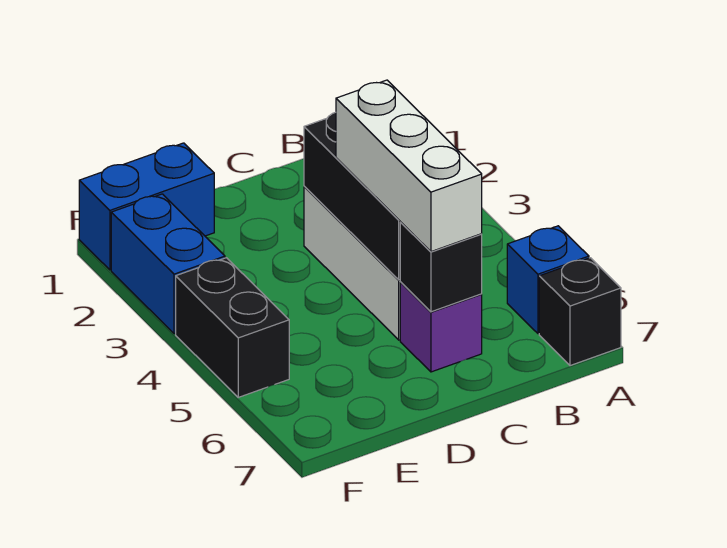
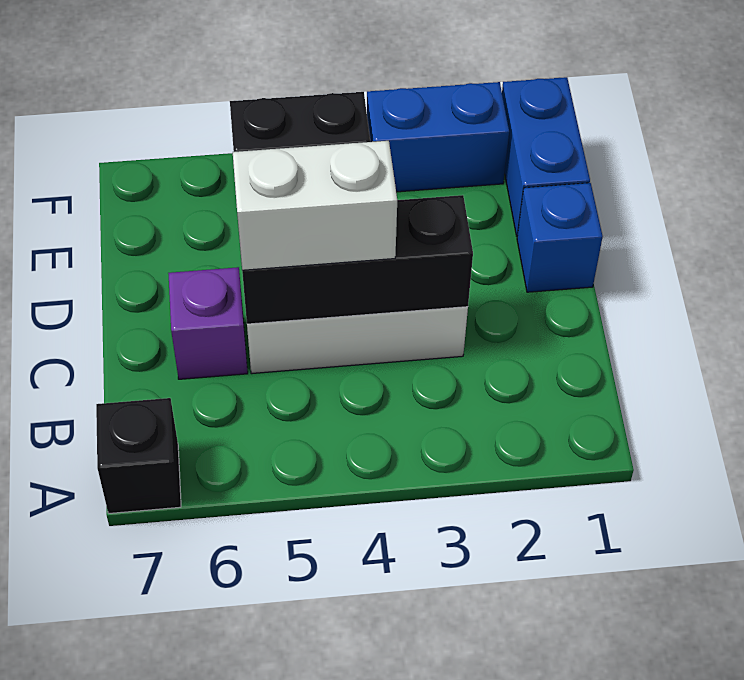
blue 1x1 brick [507,226,589,334] -> blue 1x1 brick moved to [517,183,603,292]
white 1x3 brick [336,80,482,252] -> white 1x2 brick [233,141,397,270]
black 1x1 brick [400,222,482,312] -> none

